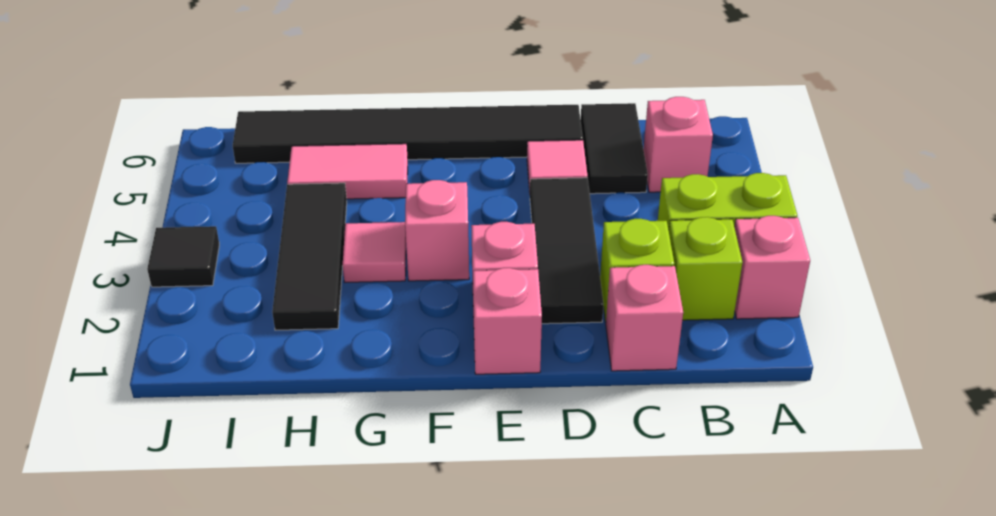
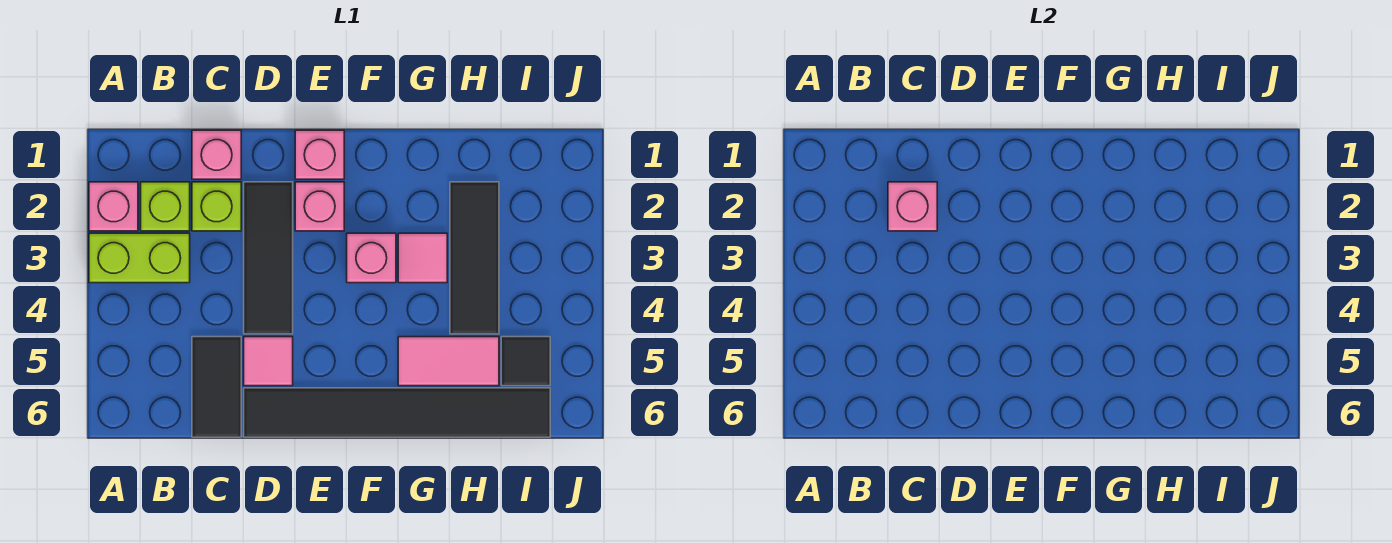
pink 1x1 brick [643,97,713,192] -> pink 1x1 brick moved to [888,182,937,231]
black 1x1 tile [147,226,219,287] -> black 1x1 tile moved to [501,337,550,386]

